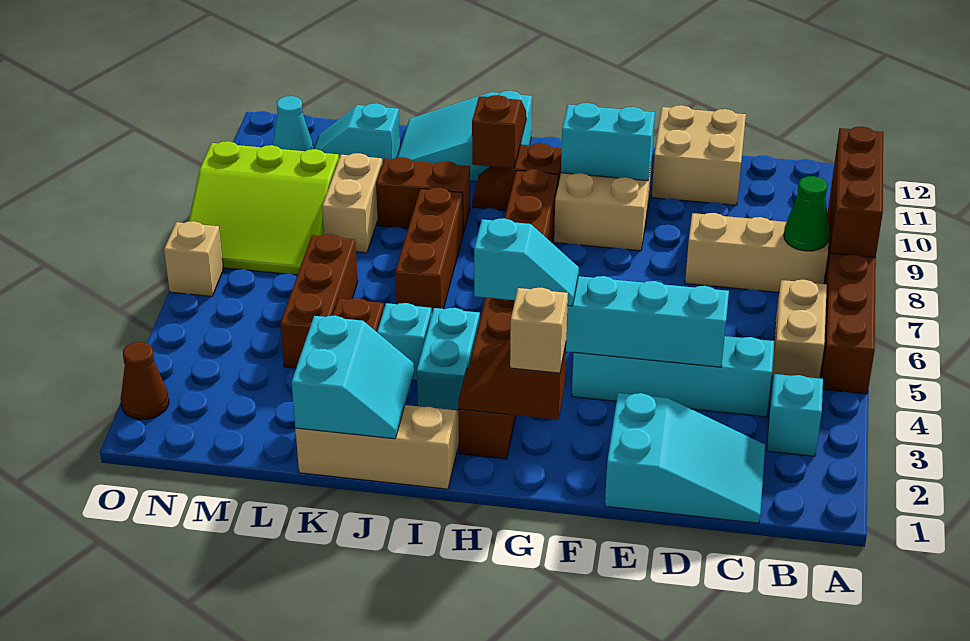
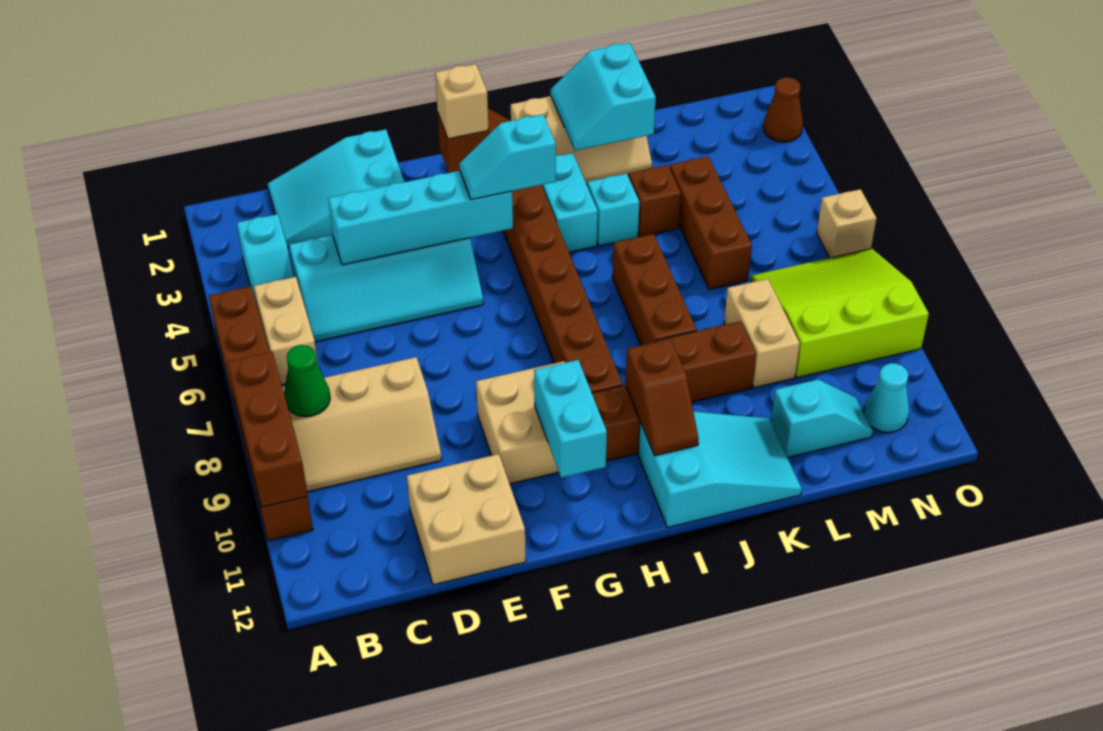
cyan 1x2 brick [561,103,655,181] -> cyan 1x2 brick turned to [534,360,607,478]

